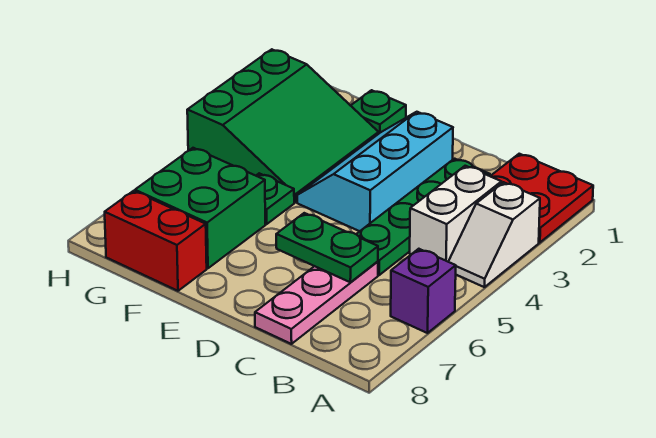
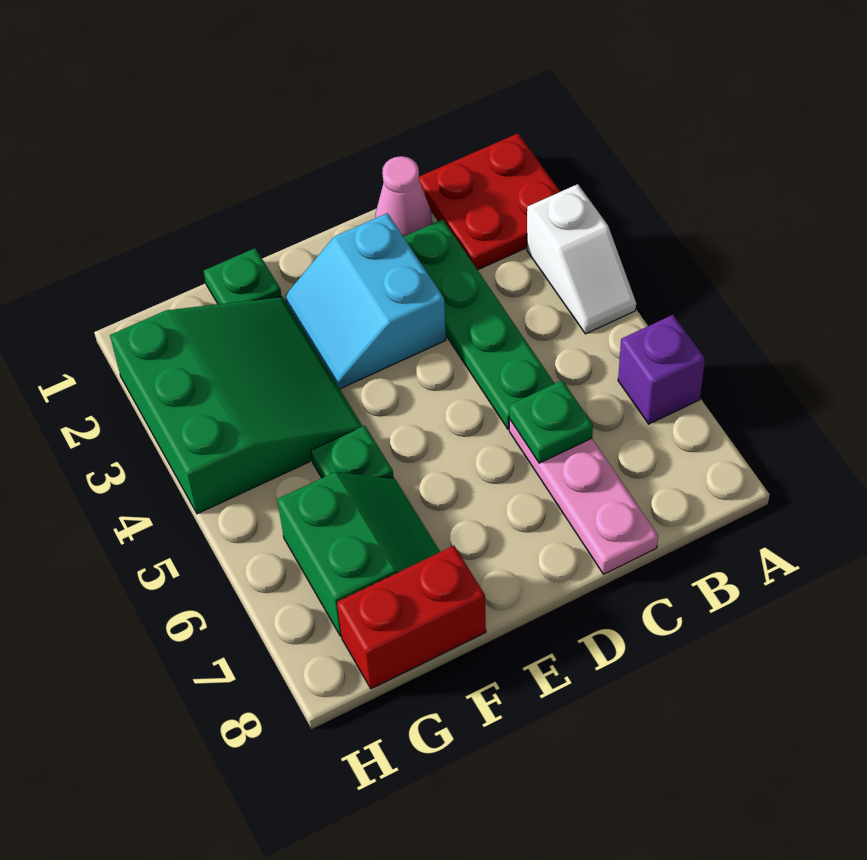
white 1x2 brick [410,166,501,262] -> none
none -> pink 1x1 cone [376,156,432,237]
green 1x2 plate [276,213,378,282] -> green 1x1 plate [509,380,593,463]
cyan 2x3 slope [297,112,453,231] -> cyan 2x2 slope [285,213,446,389]
green 2x2 brick [135,148,265,268] -> green 2x2 slope [277,472,440,636]

